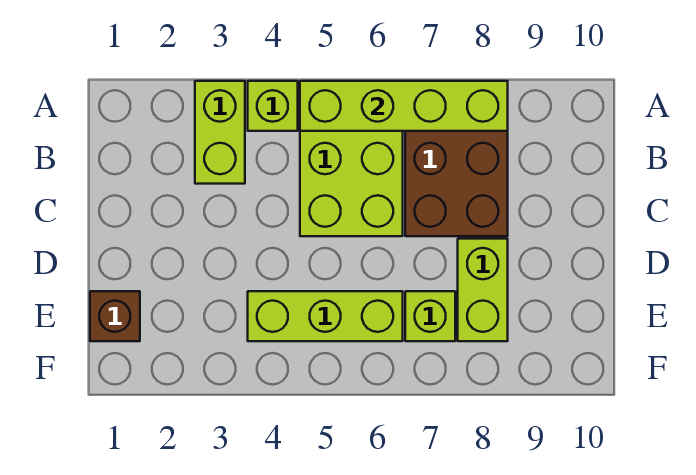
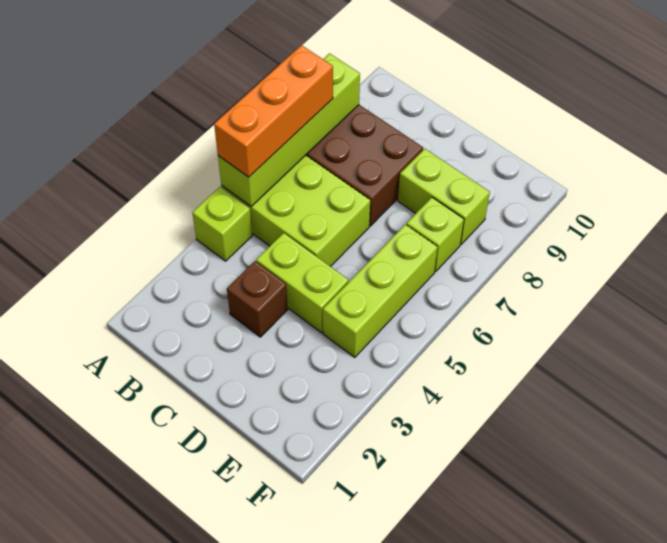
lime 1x2 brick [195,81,245,184] -> lime 1x2 brick moved to [256,233,348,333]
none -> orange 1x3 brick [214,45,333,177]
brown 1x1 brick [90,291,140,341] -> brown 1x1 brick moved to [227,261,288,337]

